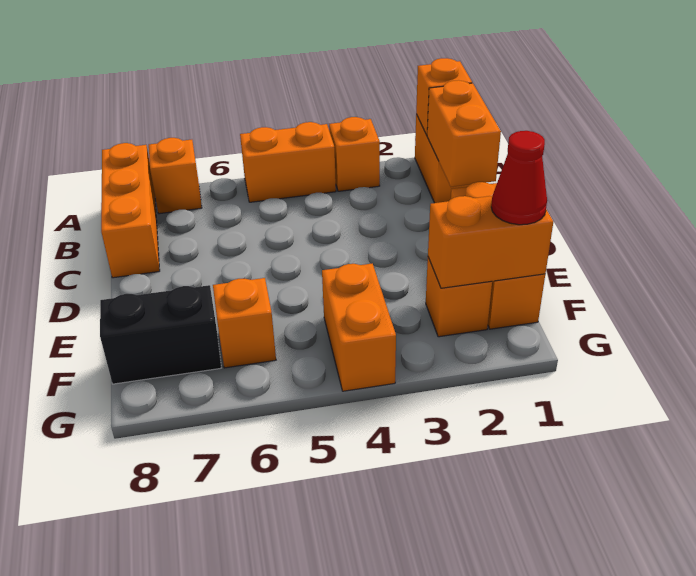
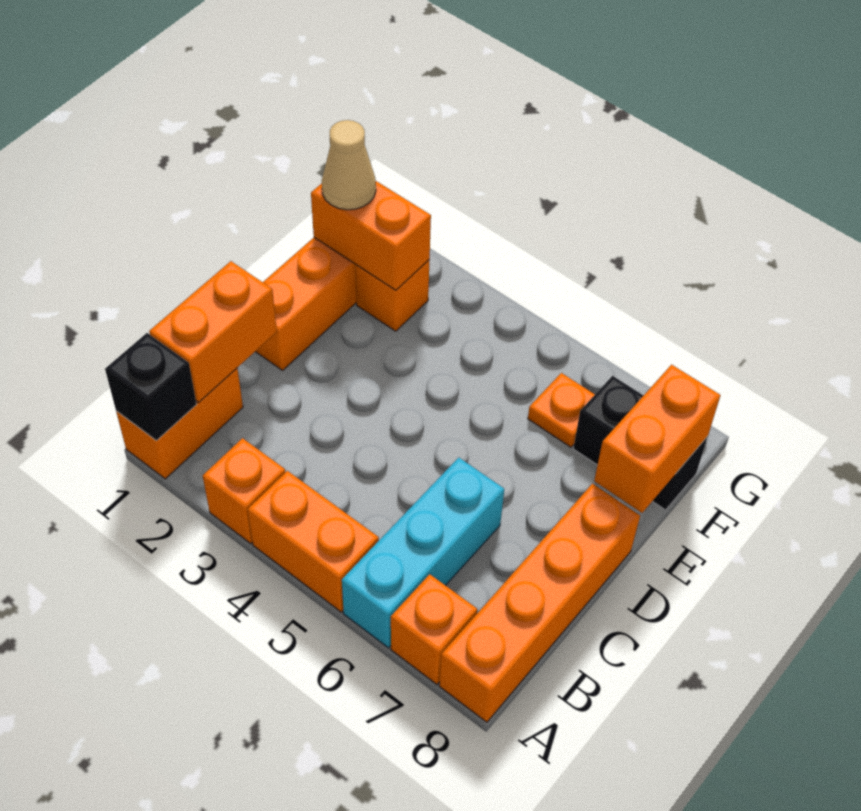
orange 1x1 brick [416,58,472,135] -> black 1x1 brick [105,333,197,440]
none -> cyan 1x3 brick [342,458,504,648]
orange 1x3 brick [101,143,160,278] -> orange 1x4 brick [439,484,640,722]
red 1x1 cone [491,131,547,225] -> tan 1x1 cone [322,120,376,210]
orange 1x2 brick [322,264,396,391] -> orange 1x2 brick moved to [594,365,720,513]
orange 1x1 brick [213,278,276,368] -> orange 1x1 plate [528,373,595,447]

